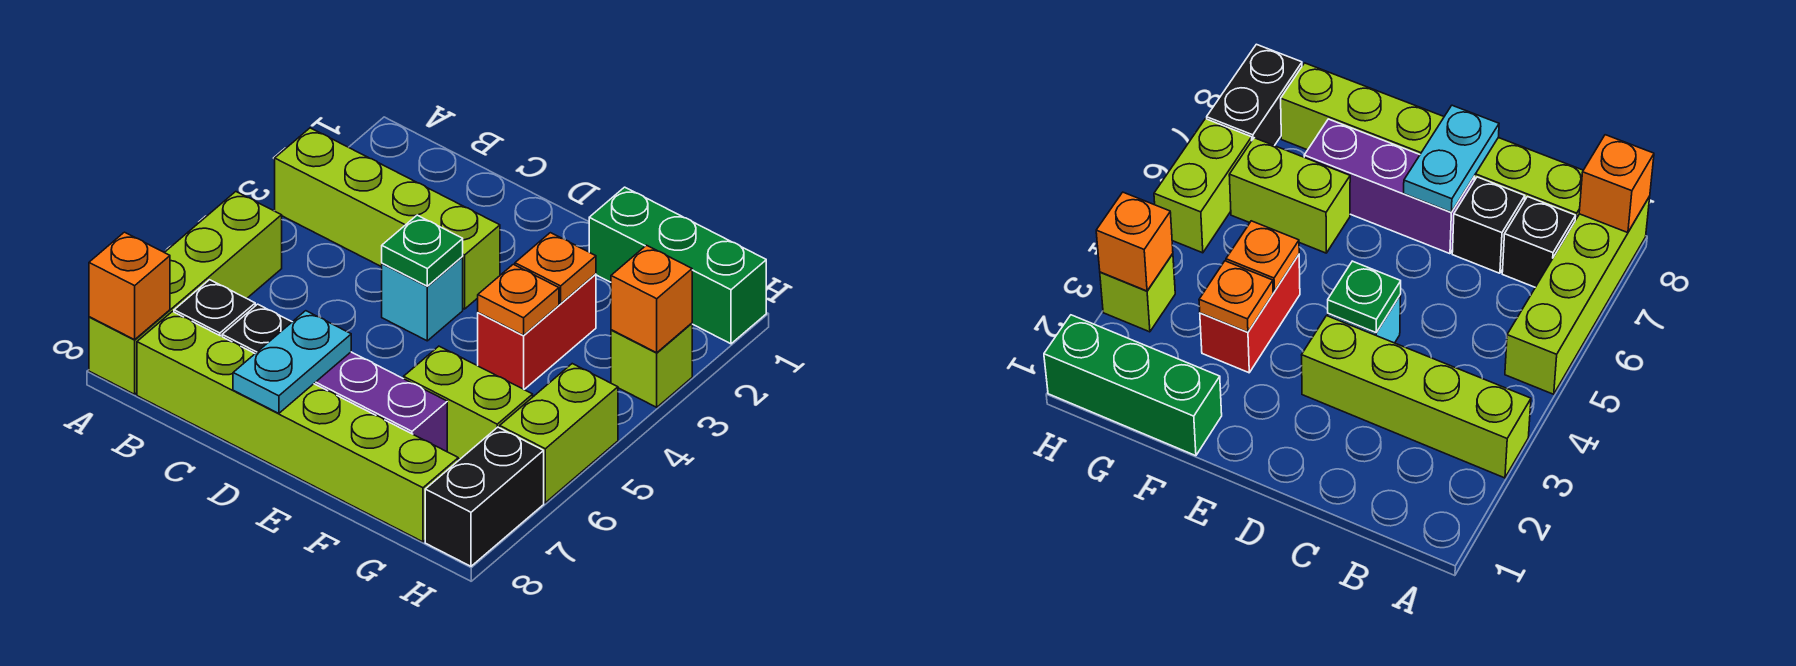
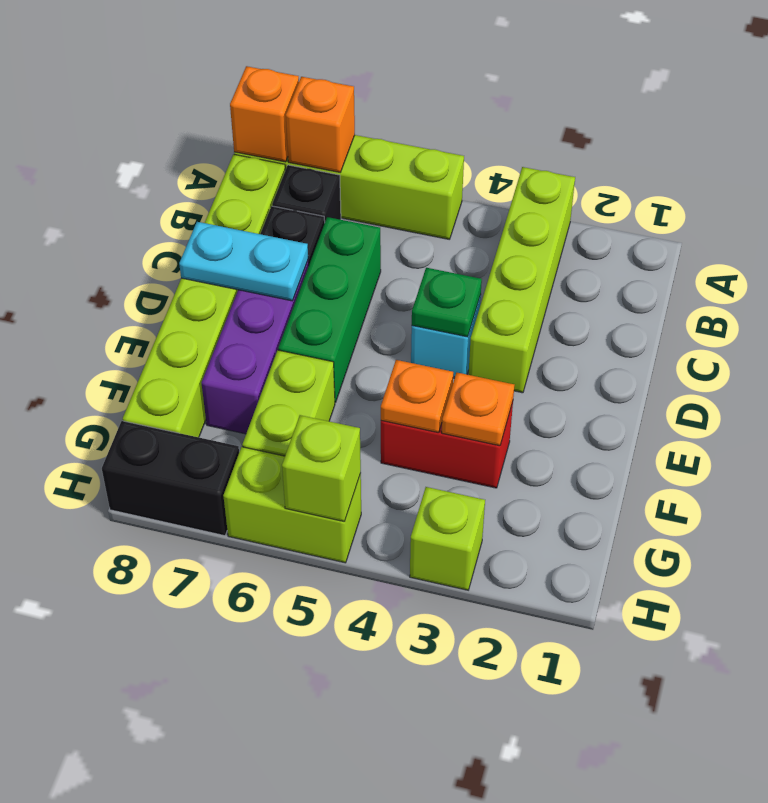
green 1x3 brick [589,187,766,344] -> green 1x3 brick moved to [278,217,381,403]
orange 1x1 brick [611,245,692,353] -> orange 1x1 brick moved to [286,77,355,172]
none -> lime 1x1 brick [282,415,361,522]

